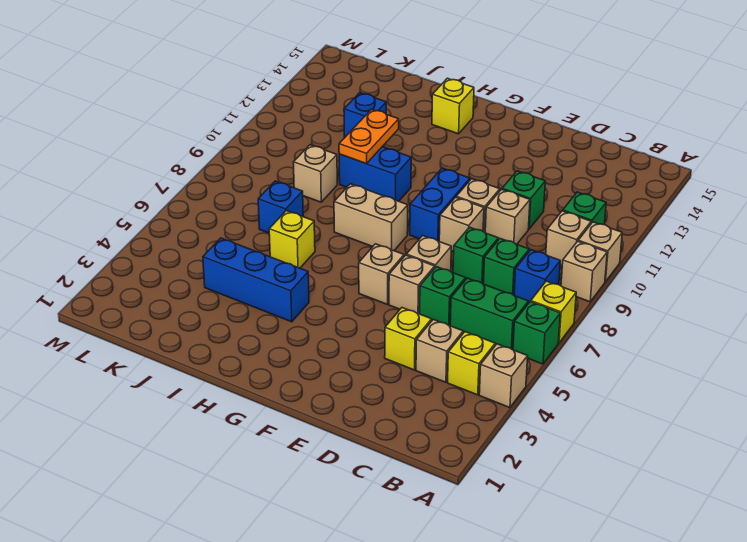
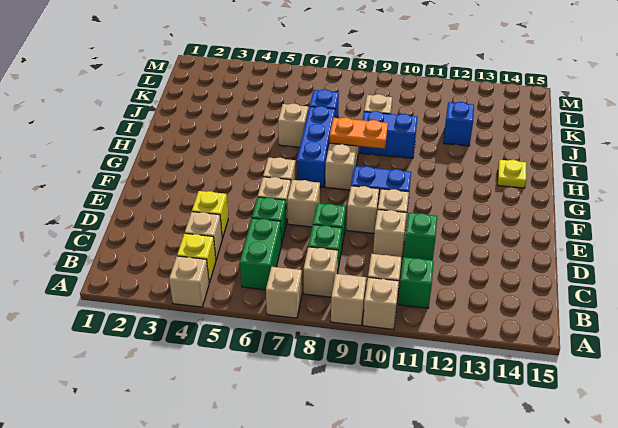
green 1x1 brick [513,302,560,364] -> none
yellow 1x1 brick [531,281,576,343] -> tan 1x1 brick [266,267,302,318]
blue 1x1 brick [514,250,560,303] -> tan 1x1 brick [304,247,338,297]
blue 1x3 brick [203,238,309,322] -> blue 1x3 brick moved to [297,106,335,187]
blue 1x2 brick [339,147,411,201] -> blue 1x2 brick turned to [360,111,418,158]
yellow 1x1 brick [432,78,474,134] -> yellow 1x1 plate [498,160,527,188]
yellow 1x1 brick [269,211,315,268] -> tan 1x1 brick [278,103,308,147]
orange 1x2 plate [339,109,399,164] -> orange 1x2 plate moved to [330,117,388,149]

